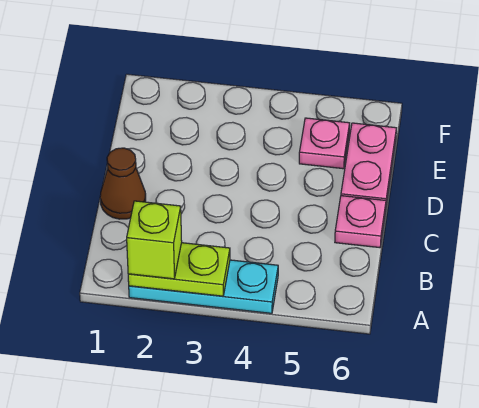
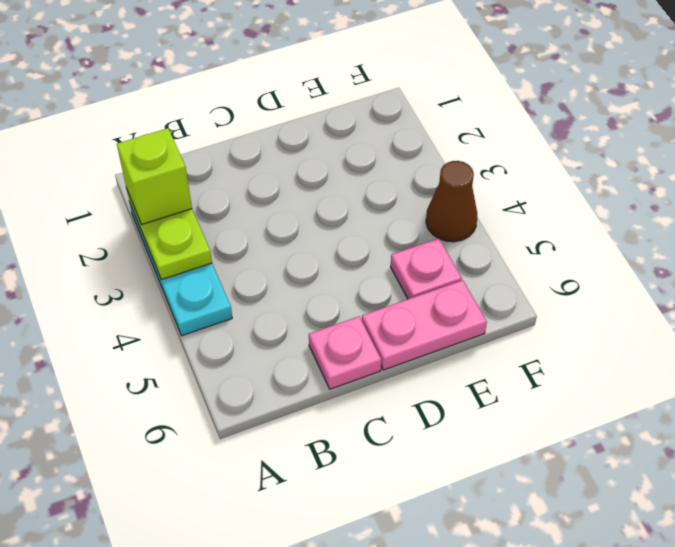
brown 1x1 cone [100,148,146,219] -> brown 1x1 cone moved to [426,161,477,242]

